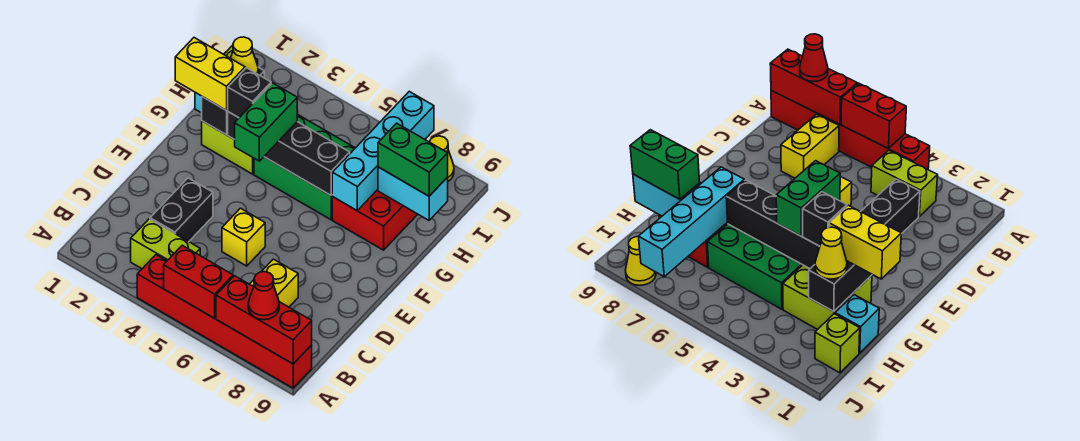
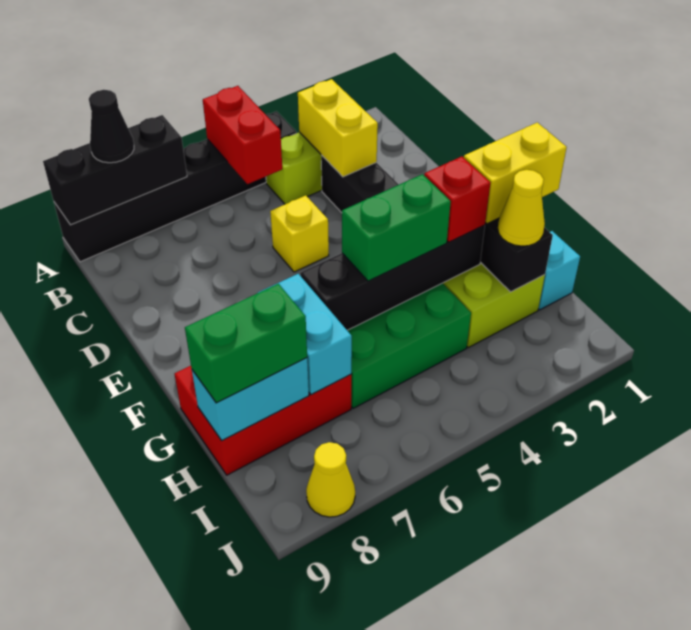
red 1x6 brick [137,255,312,388] -> black 1x6 brick [54,111,297,262]
red 1x2 brick [164,245,233,318] -> red 1x2 brick turned to [203,86,282,184]
red 1x3 brick [216,276,312,364] -> black 1x3 brick [43,115,187,225]
red 1x1 cone [248,272,279,320] -> black 1x1 cone [89,90,134,163]
yellow 1x2 brick [250,259,298,307] -> yellow 1x2 brick moved to [298,79,378,177]
green 1x2 brick [234,83,297,161] -> green 1x2 brick turned to [342,174,451,281]
black 1x1 brick [228,68,271,118] -> red 1x1 brick [424,157,490,242]
red 2x2 brick [332,190,418,250] -> red 2x3 brick [175,366,351,475]
cyan 1x4 brick [332,91,434,210] -> cyan 1x2 brick [258,274,352,395]
lime 1x1 brick [815,314,860,373] -> none

